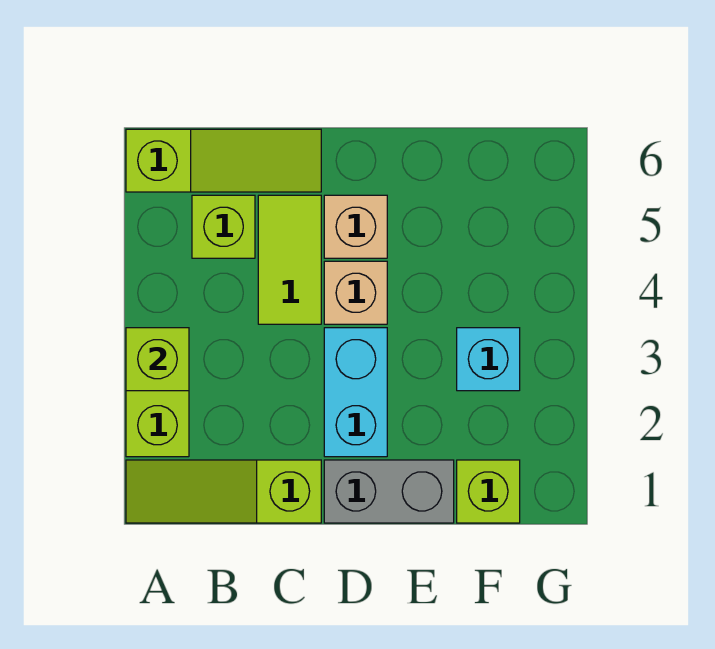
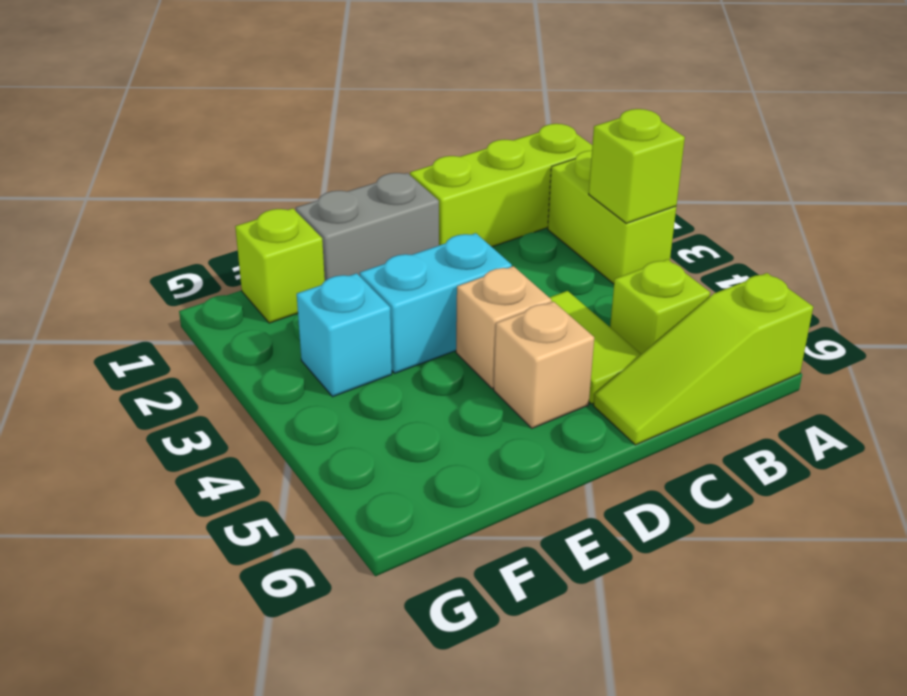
lime 1x3 slope [126,460,321,523] -> lime 1x3 brick [410,124,592,247]
cyan 1x2 brick [324,328,387,457] -> cyan 1x2 brick turned to [360,233,512,373]

